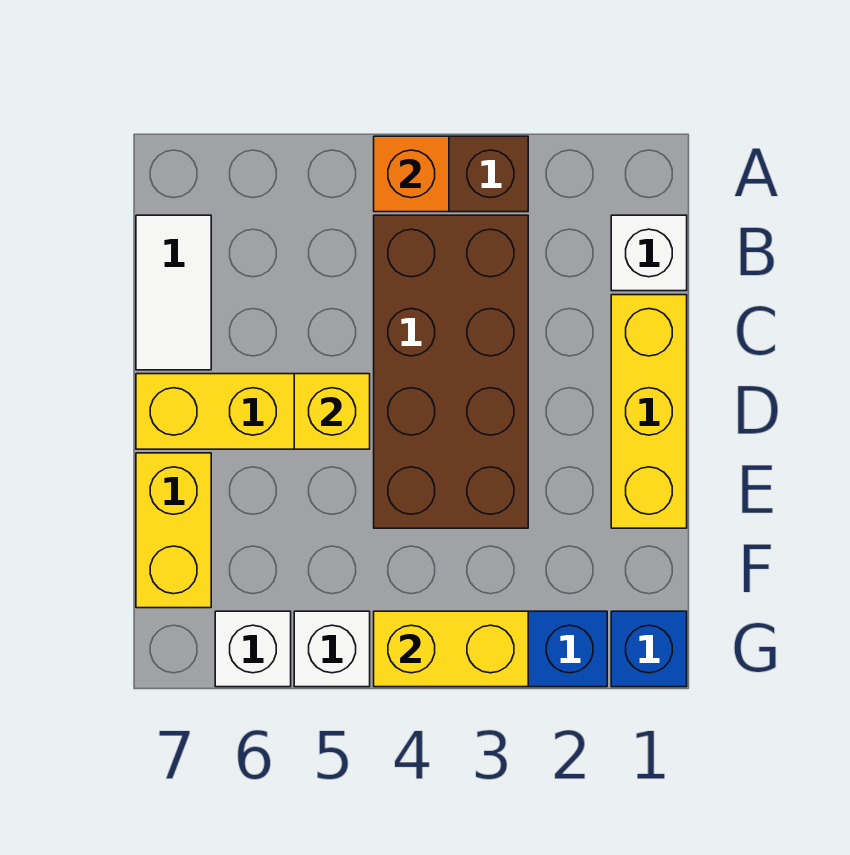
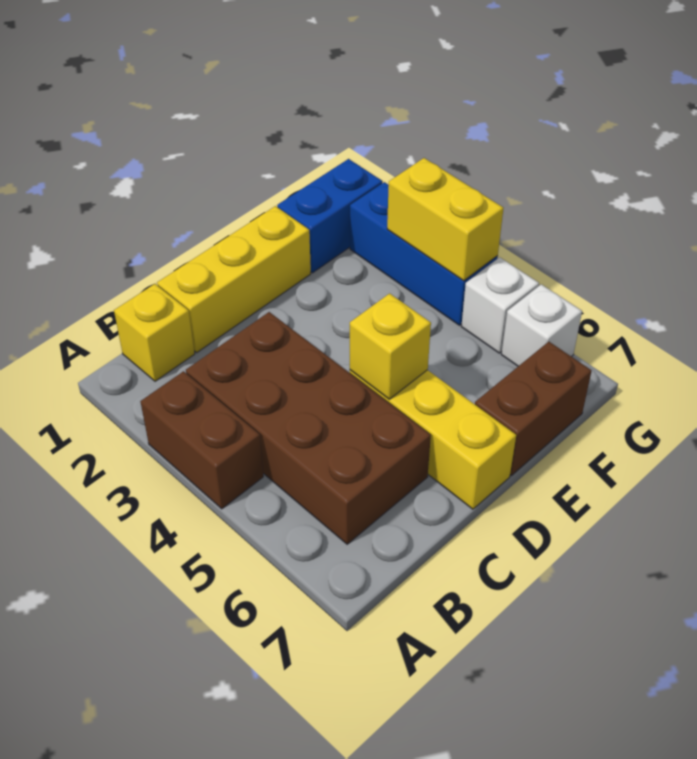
orange 1x1 brick [374,136,449,212] -> none
white 1x1 brick [611,215,687,291] -> yellow 1x1 brick [114,284,195,381]
brown 2x4 brick [374,215,528,528] -> brown 2x4 brick turned to [186,312,431,544]
white 1x2 tile [136,215,211,370] -> none
yellow 1x2 brick [136,453,211,608] -> brown 1x2 brick [475,342,591,475]
blue 1x1 brick [611,611,687,687] -> blue 1x2 brick [277,159,383,273]

